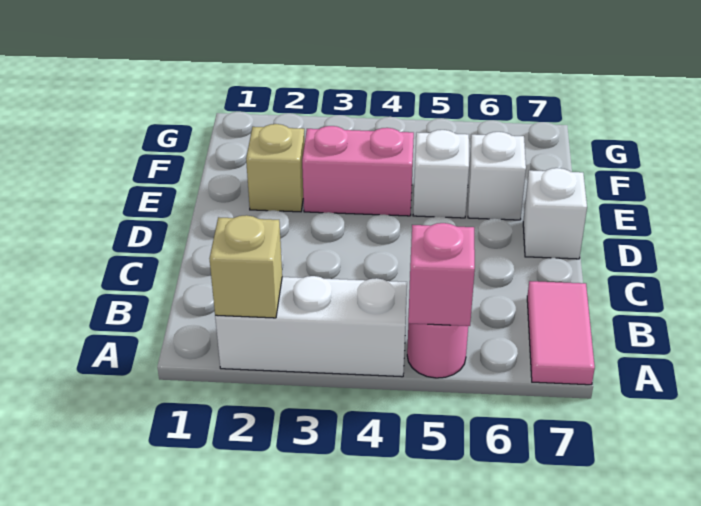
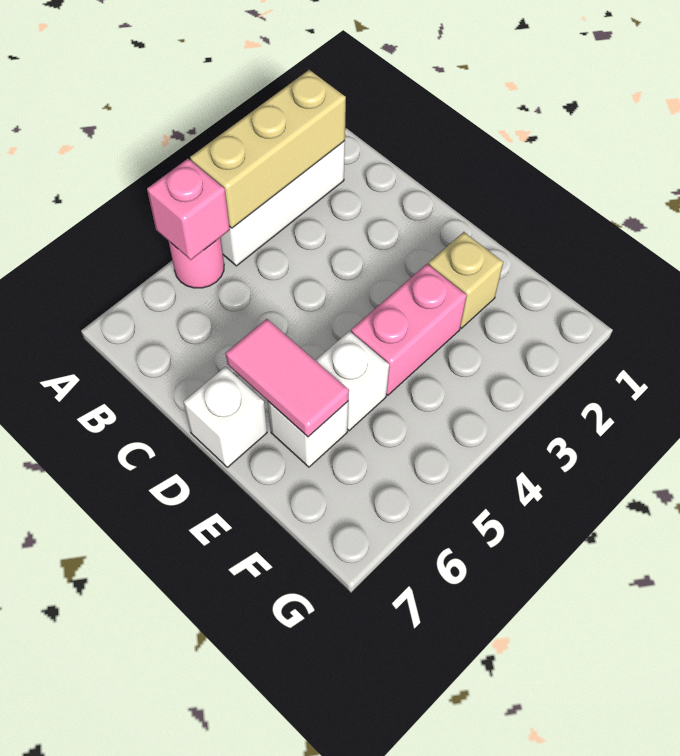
tan 1x1 brick [210,215,282,318] -> tan 1x3 brick [190,70,346,228]
pink 1x2 tile [527,281,595,385] -> pink 1x2 tile moved to [226,319,349,437]

